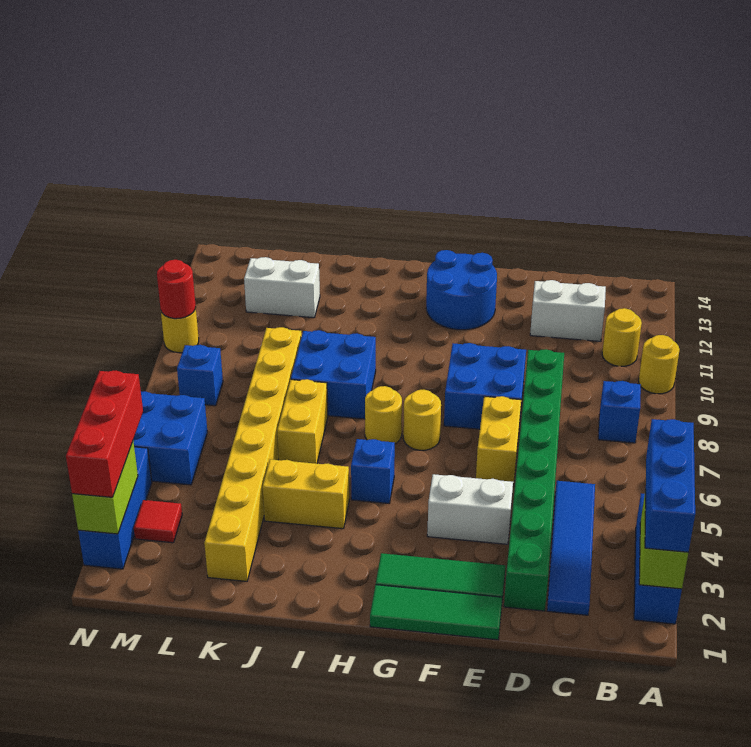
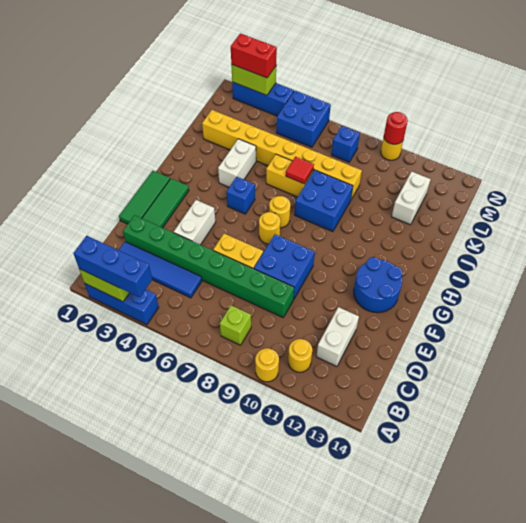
blue 1x1 brick [598,381,641,443] -> lime 1x1 brick [220,305,251,345]
yellow 1x2 brick [263,459,349,529] -> white 1x2 brick [218,139,256,187]
red 1x1 tile [134,500,182,543] -> red 1x1 tile moved to [286,157,314,184]
red 1x3 brick [66,371,143,497] -> red 1x2 brick [231,33,277,78]

